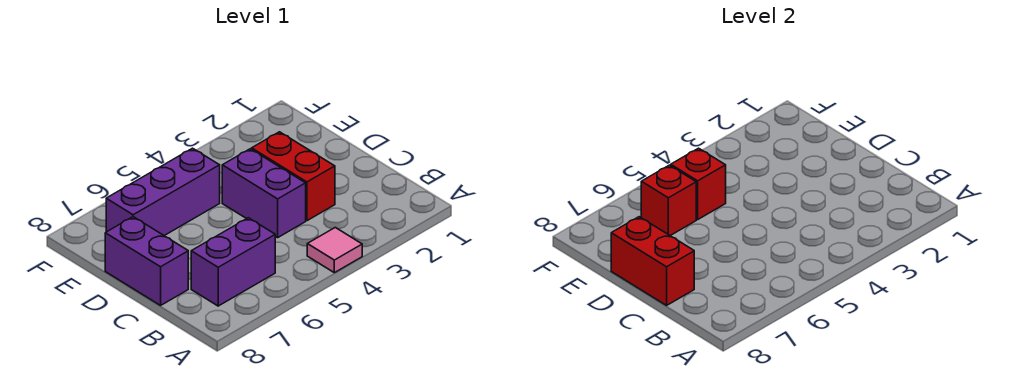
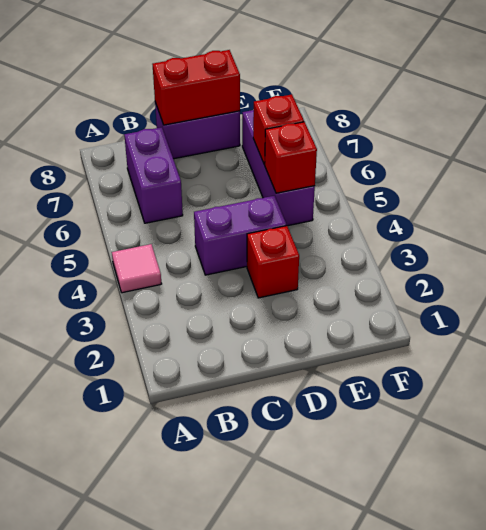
red 1x2 brick [252,132,335,221] -> red 1x1 brick [247,226,299,298]

